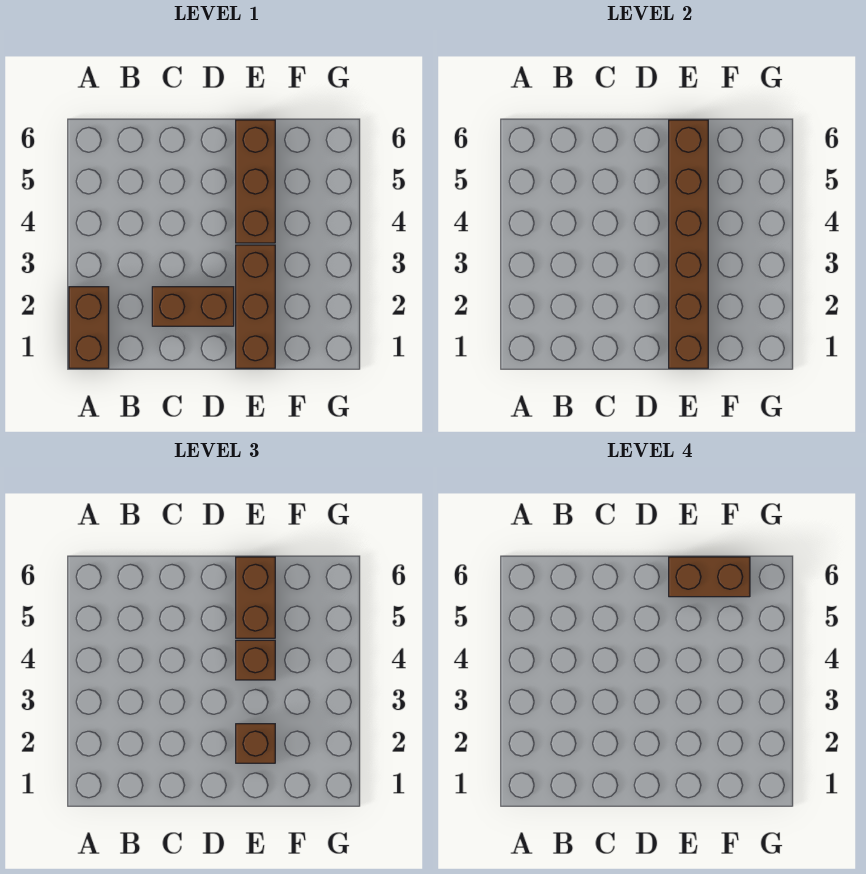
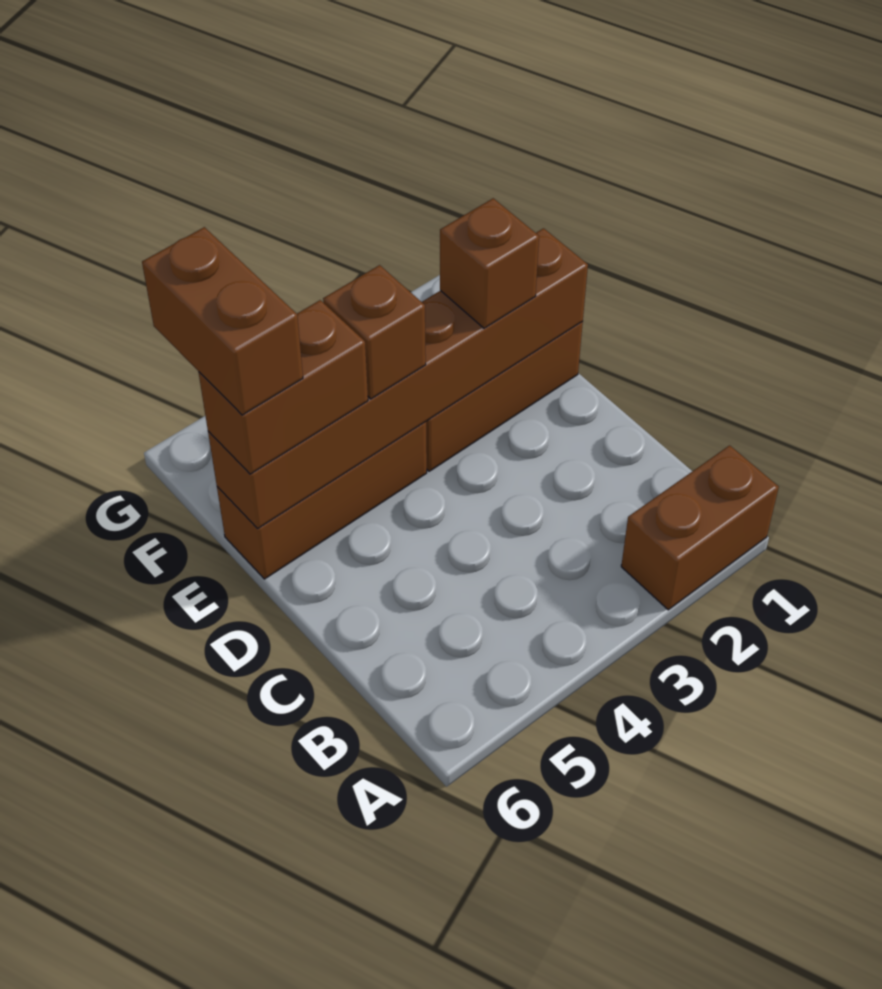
brown 1x2 brick [152,287,234,326] -> none

